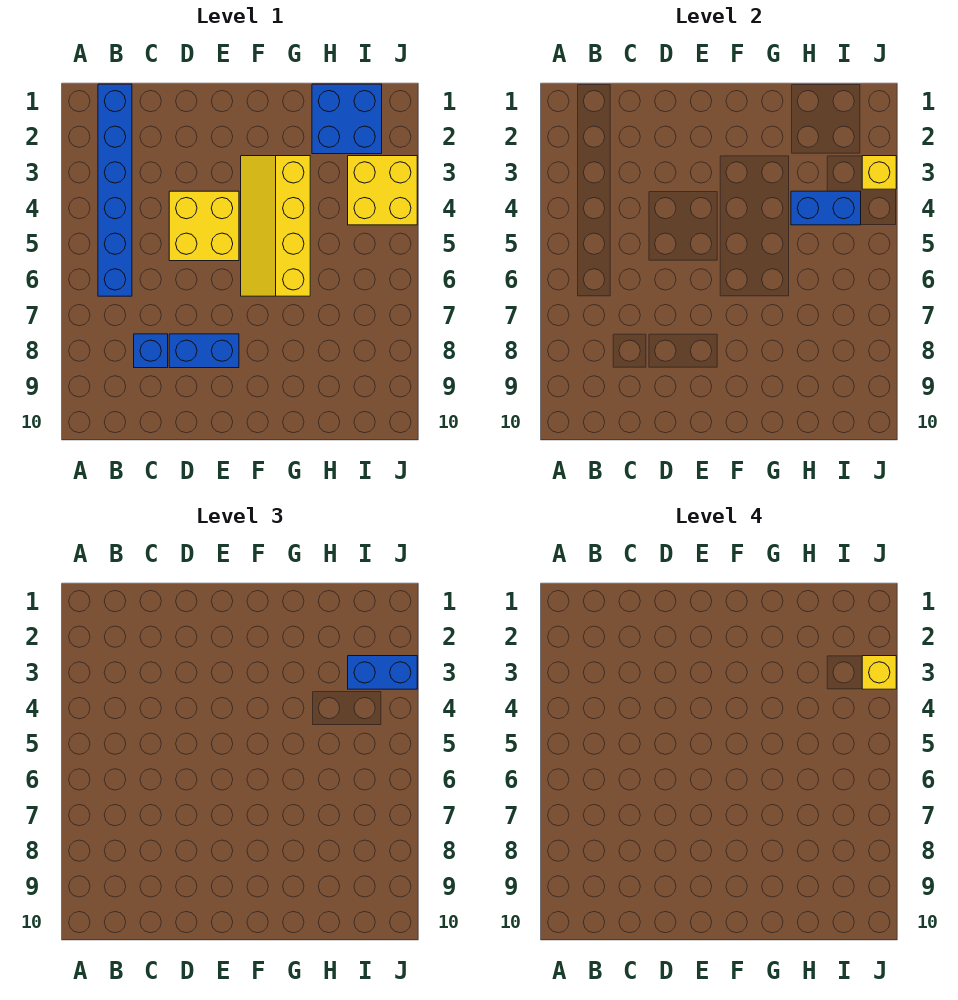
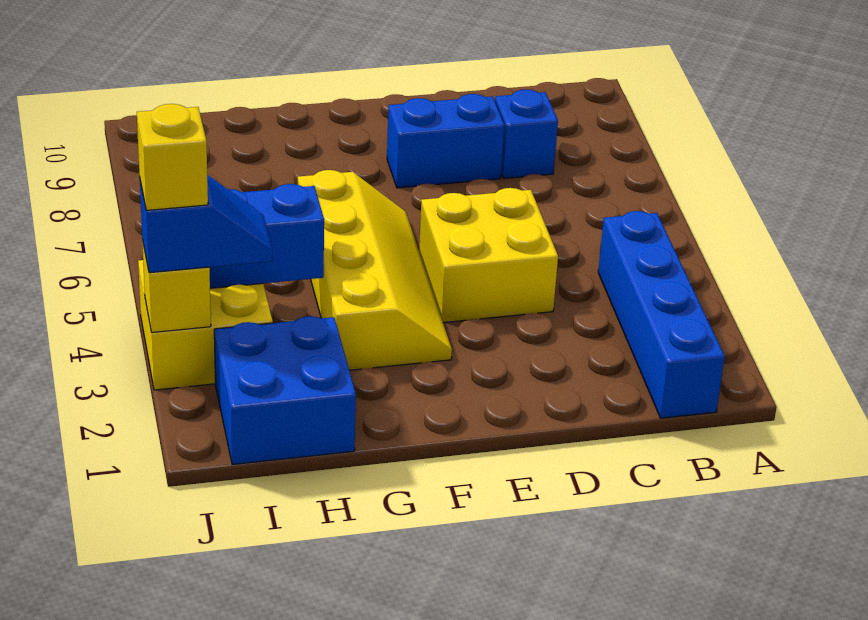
blue 1x6 brick [98,84,132,296] -> blue 1x4 brick [598,211,725,418]
blue 1x2 brick [348,656,417,689] -> blue 1x2 slope [140,175,272,273]

